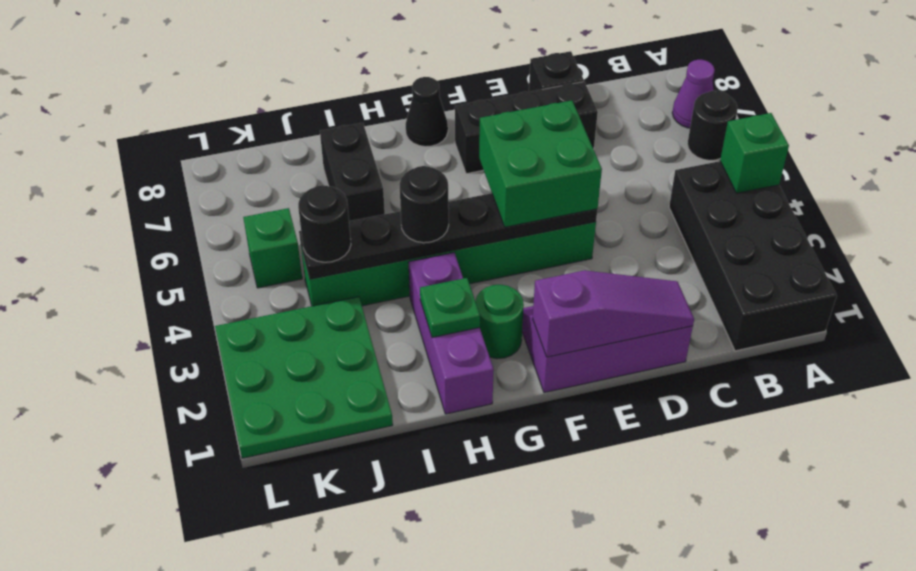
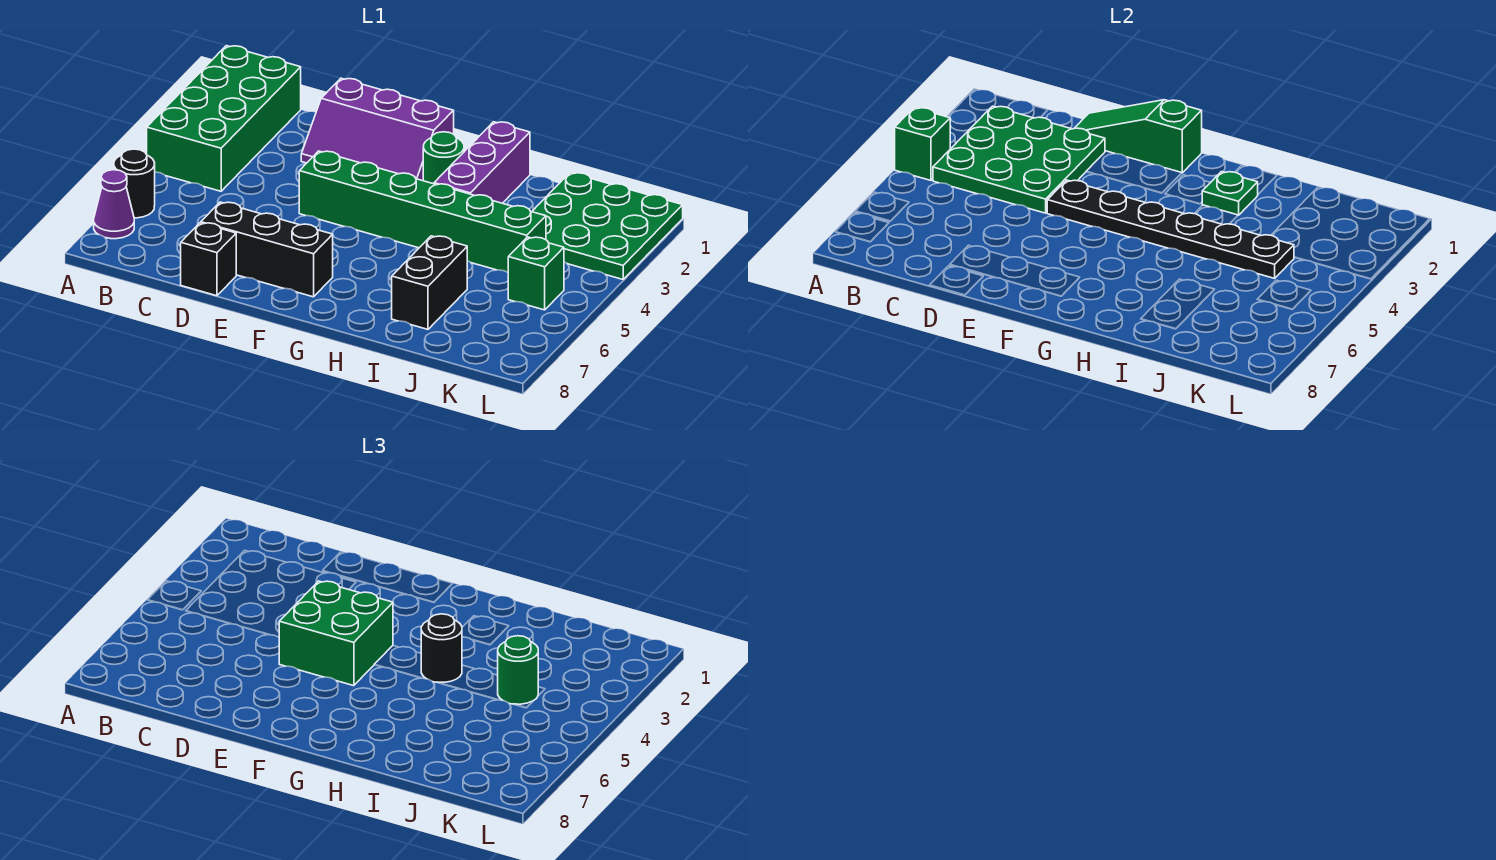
black 2x4 brick [669,161,837,351] -> green 2x4 brick [147,46,301,191]
none -> green 3x3 plate [933,106,1105,213]
purple 1x3 slope [533,270,694,357] -> green 1x3 slope [1074,100,1202,173]
black 1x1 cone [406,77,448,147] -> none
black 1x1 round brick [298,185,351,262] -> green 1x1 round brick [498,636,538,704]

